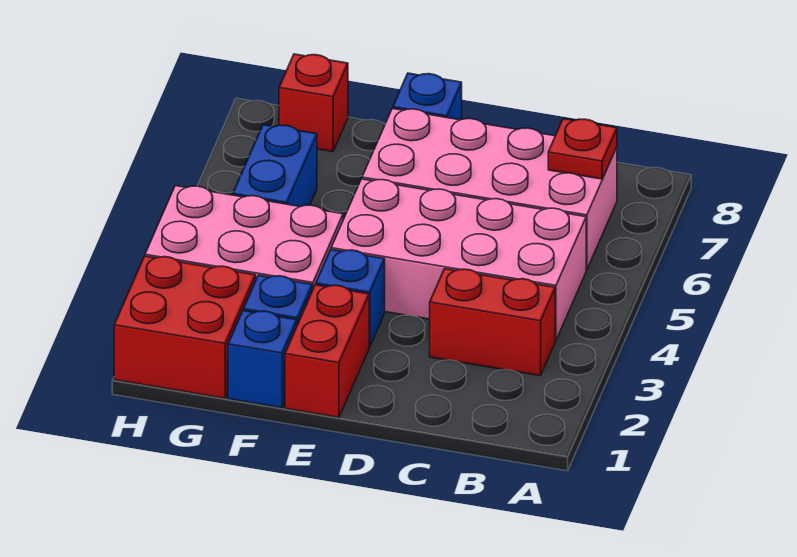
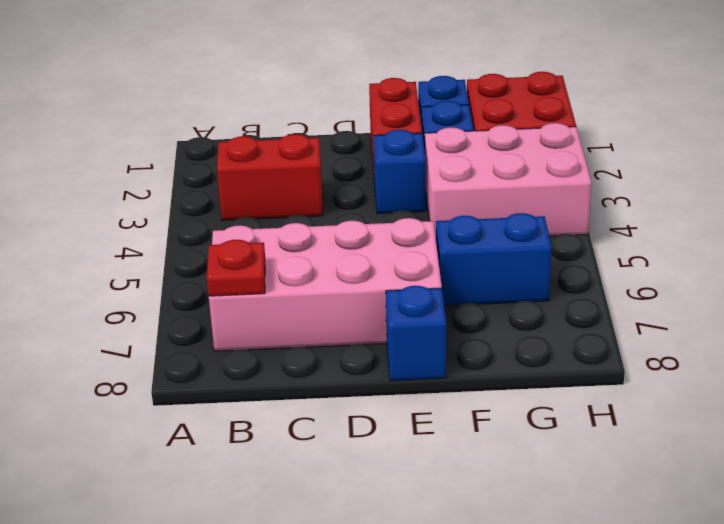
pink 2x4 brick [331,179,586,340] -> none
blue 1x2 brick [233,125,317,207] -> blue 1x2 brick turned to [436,213,552,306]
red 1x1 brick [279,54,348,152] -> none

